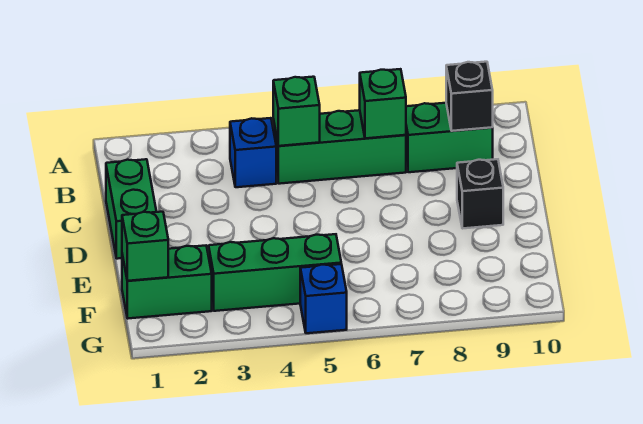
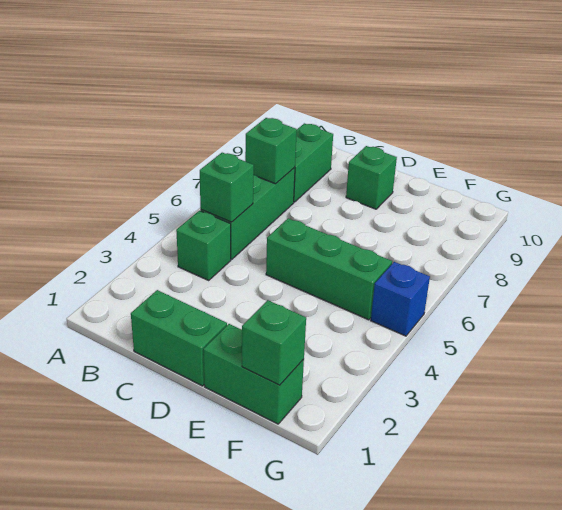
blue 1x1 brick [230,118,276,187] -> green 1x1 brick [176,211,231,280]
black 1x1 brick [446,62,493,131] -> none
black 1x1 brick [457,159,503,229] -> green 1x1 brick [346,146,397,209]
green 1x2 brick [122,246,212,318] -> green 1x2 brick turned to [204,324,304,424]
green 1x3 brick [209,234,341,311] -> green 1x3 brick turned to [266,218,392,320]

